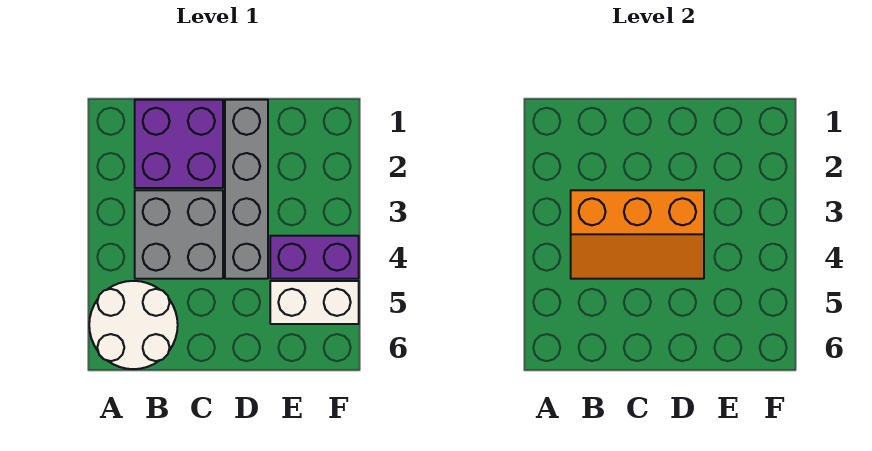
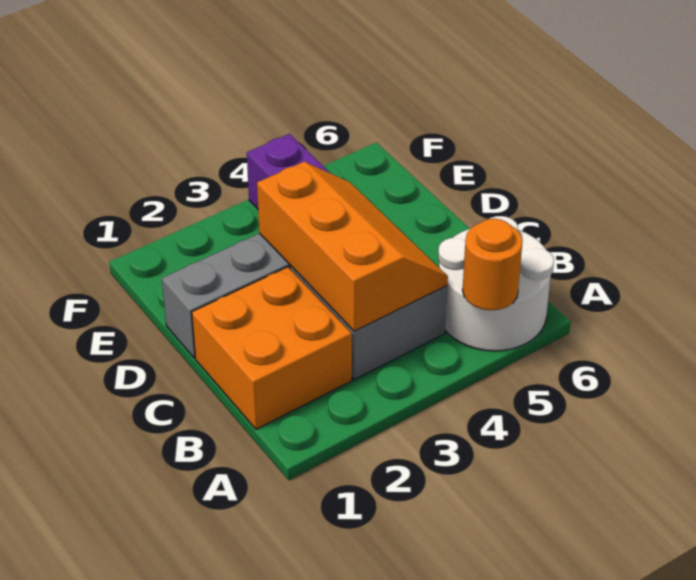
none -> orange 1x1 round brick [463,219,523,310]
purple 2x2 brick [135,100,223,188] -> orange 2x2 brick [192,267,352,429]
white 1x2 brick [270,281,359,324] -> none

